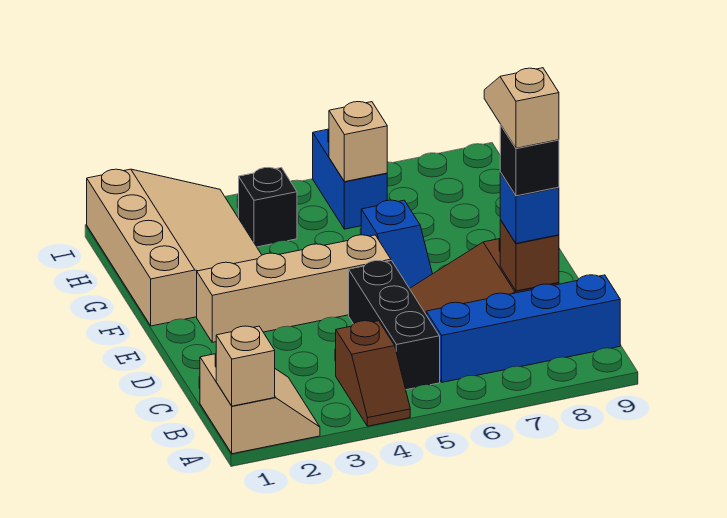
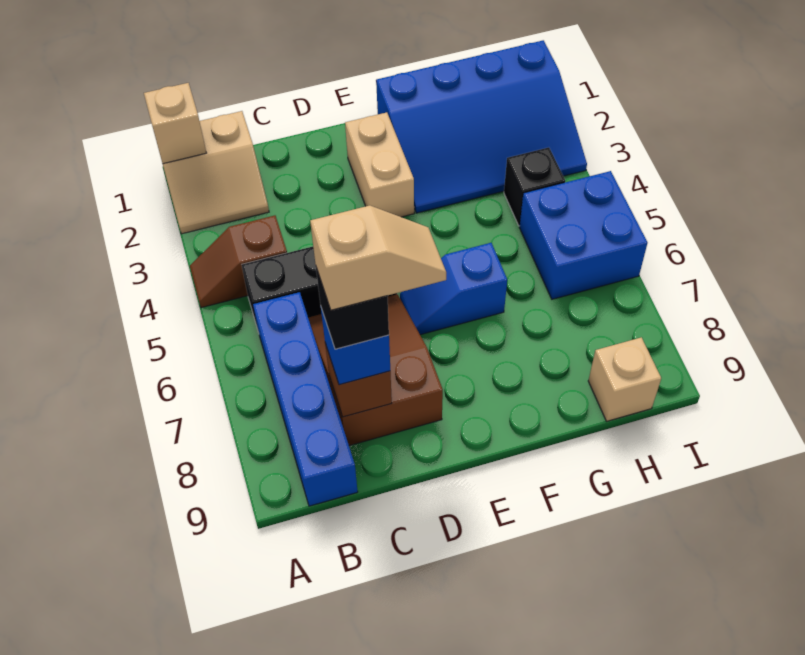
tan 1x4 brick [197,235,391,342] -> tan 1x2 brick [345,112,414,217]
tan 3x4 slope [87,169,261,326] -> blue 3x4 slope [376,40,587,213]
blue 1x2 brick [313,129,387,229] -> blue 2x2 brick [519,171,647,299]
tan 1x1 brick [329,102,387,182] -> tan 1x1 brick moved to [588,337,661,421]

